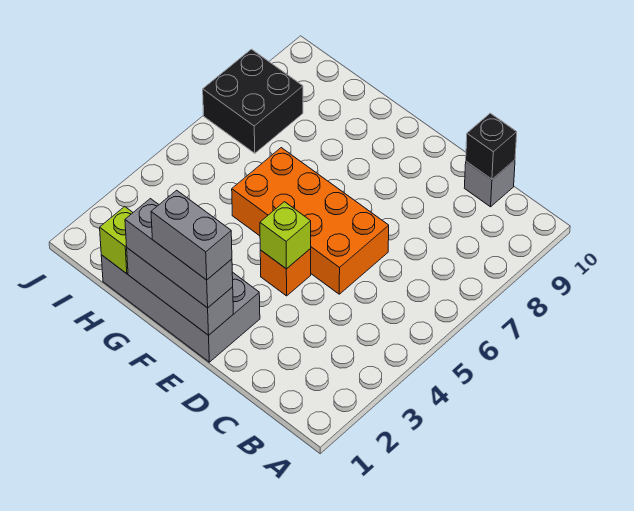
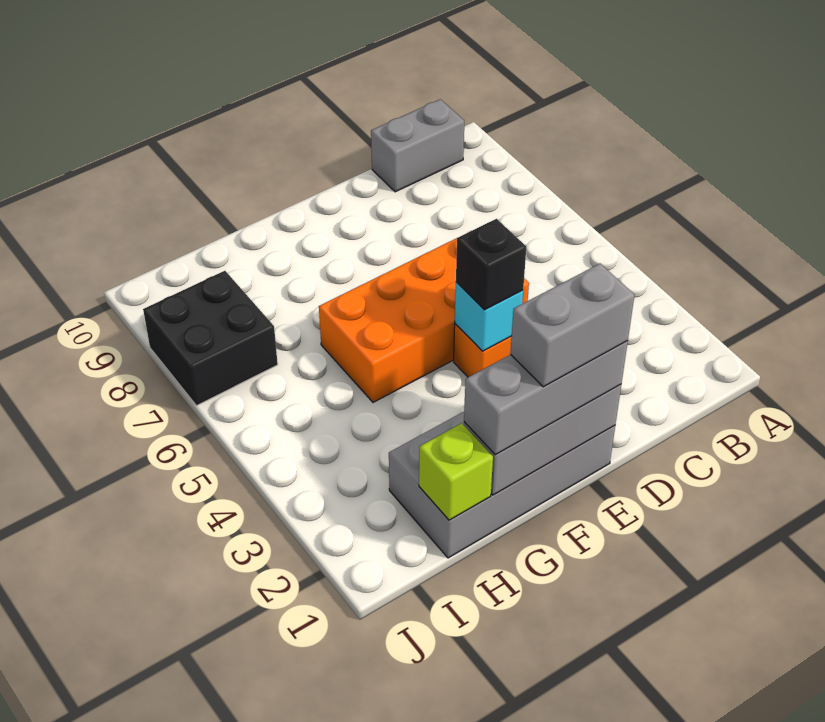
grey 1x1 brick [464,160,515,207] -> grey 1x2 brick [371,99,464,192]
black 1x1 brick [466,113,517,179] -> black 1x1 brick moved to [456,219,526,310]
lime 1x1 brick [260,202,311,269] -> cyan 1x1 brick [455,282,523,351]

